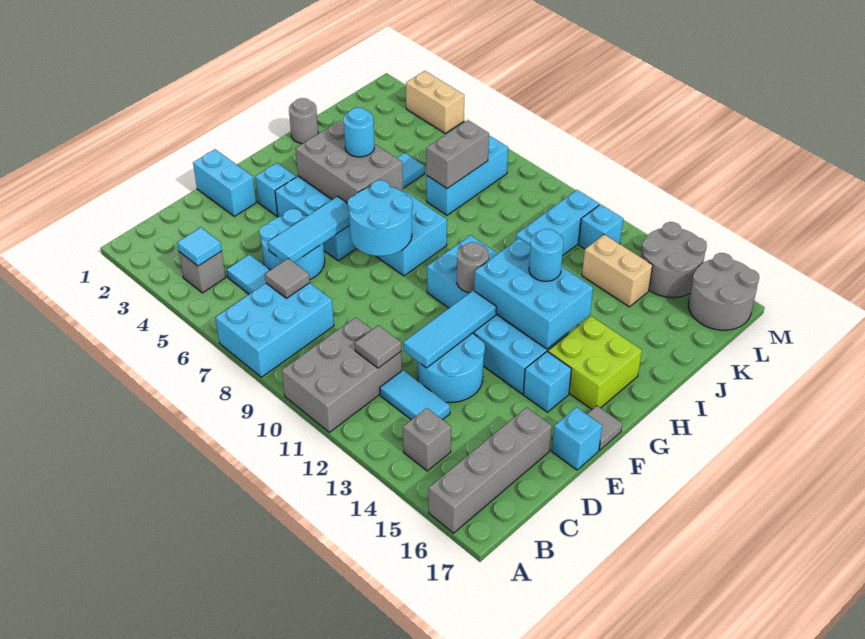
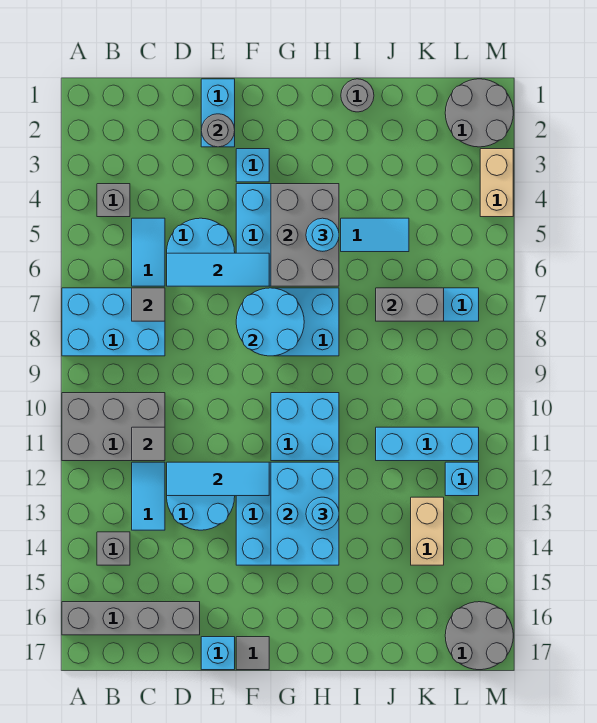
cyan 1x1 tile [177,227,222,266] -> none
cyan 1x1 brick [523,352,571,412] -> none
grey 1x1 round brick [457,242,489,293] -> grey 1x1 round brick moved to [201,114,235,147]
lime 2x2 brick [548,316,642,409] -> none
grey 2x2 round brick [641,222,707,298] -> grey 2x2 round brick moved to [445,79,513,147]

